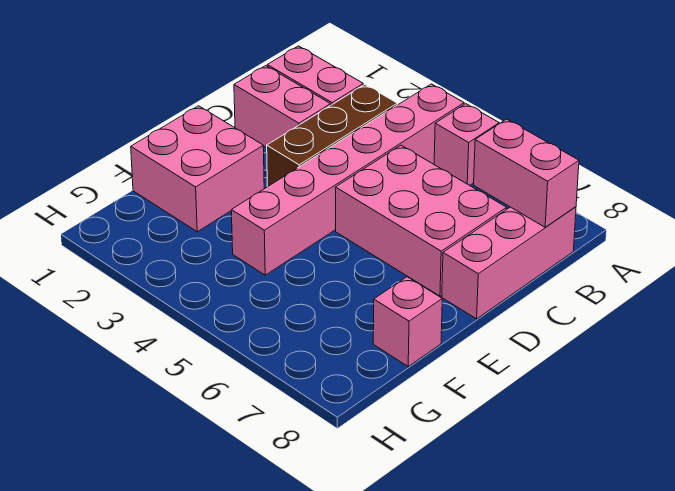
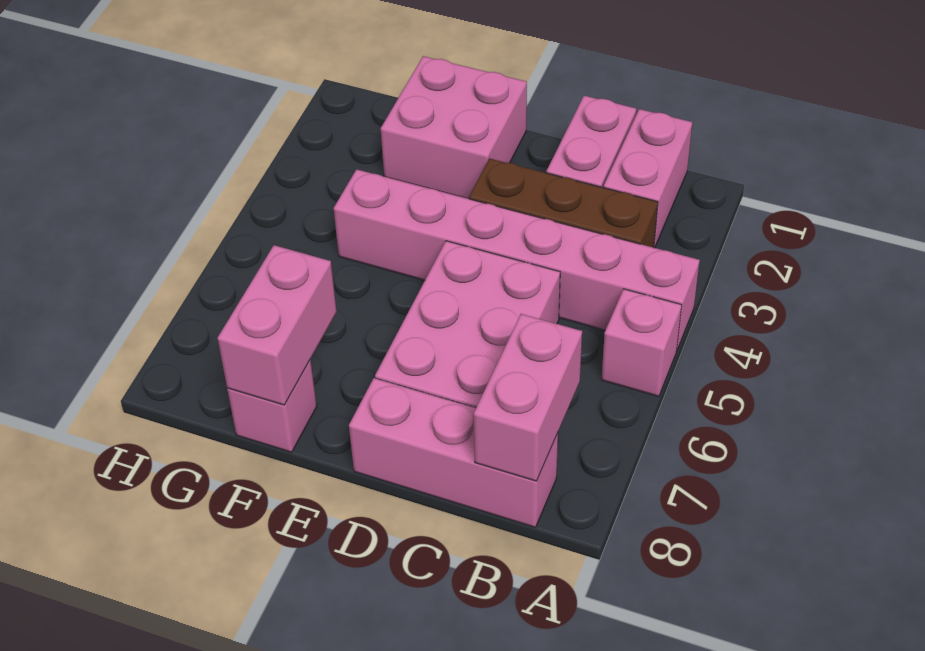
none -> pink 1x2 brick [217,245,337,405]

